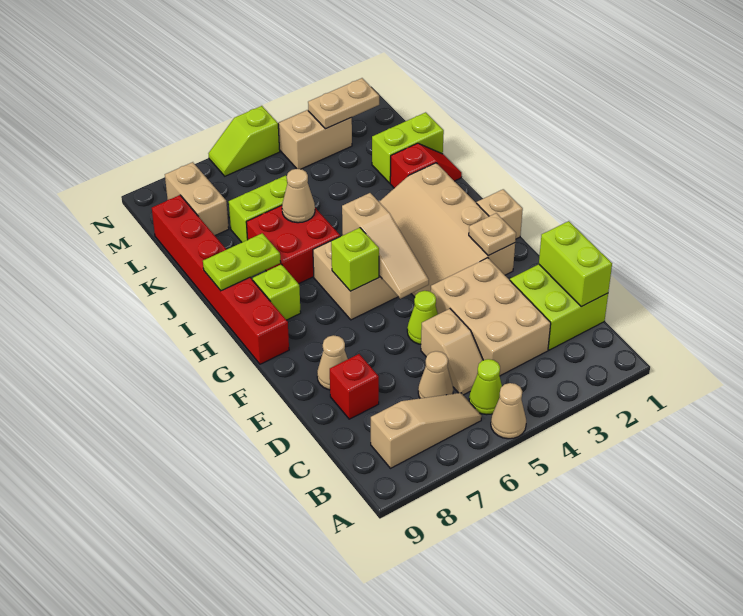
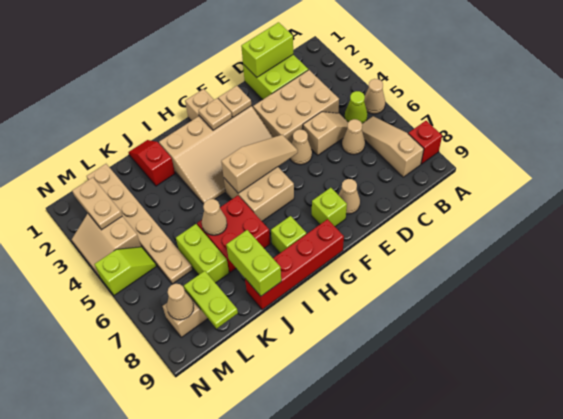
red 1x1 brick [330,354,379,419] -> red 1x1 brick moved to [408,121,442,164]
lime 1x1 cone [407,291,438,344] -> tan 1x1 cone [290,129,312,165]
none -> tan 1x1 plate [198,98,232,130]
lime 1x1 brick [331,228,379,291] -> lime 1x1 brick moved to [312,188,347,226]
red 1x6 brick [152,195,289,364] -> red 1x4 brick [245,219,344,310]
lime 1x2 plate [203,233,281,291] -> lime 1x2 plate moved to [184,271,238,328]
lime 1x2 brick [372,112,444,183] -> lime 1x2 brick moved to [226,230,281,296]
none -> tan 1x6 plate [87,164,193,284]
none -> tan 1x1 cone [167,284,194,320]
lime 1x2 slope [209,106,280,176] -> lime 1x2 slope turned to [95,247,156,295]

